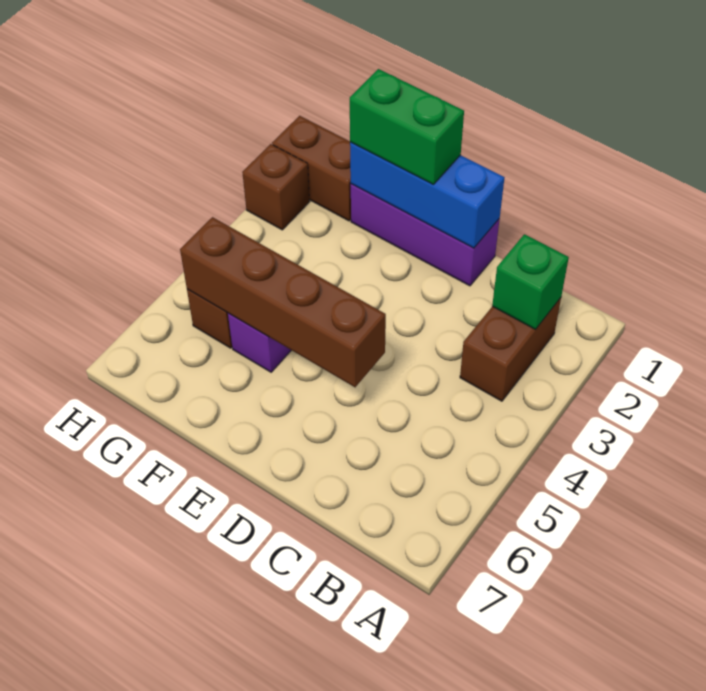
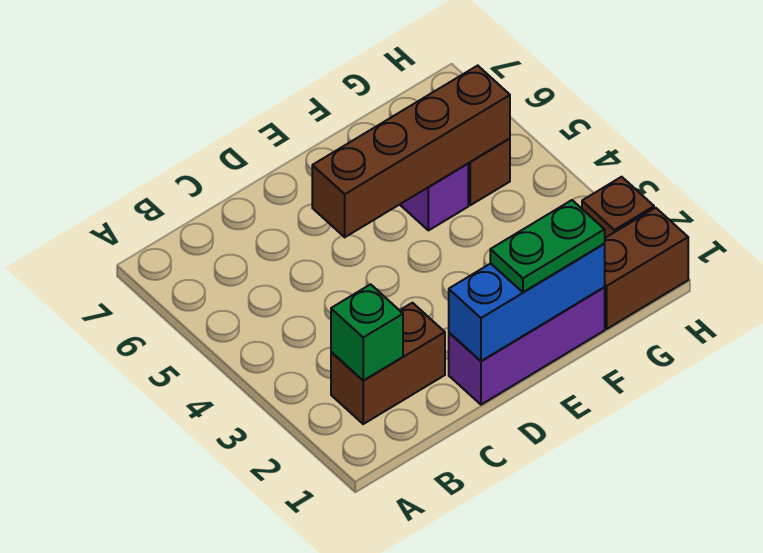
brown 1x2 brick [460,298,561,401] -> brown 1x2 brick turned to [331,303,445,424]
green 1x2 brick [350,69,464,185] -> green 1x2 plate [490,200,605,292]

